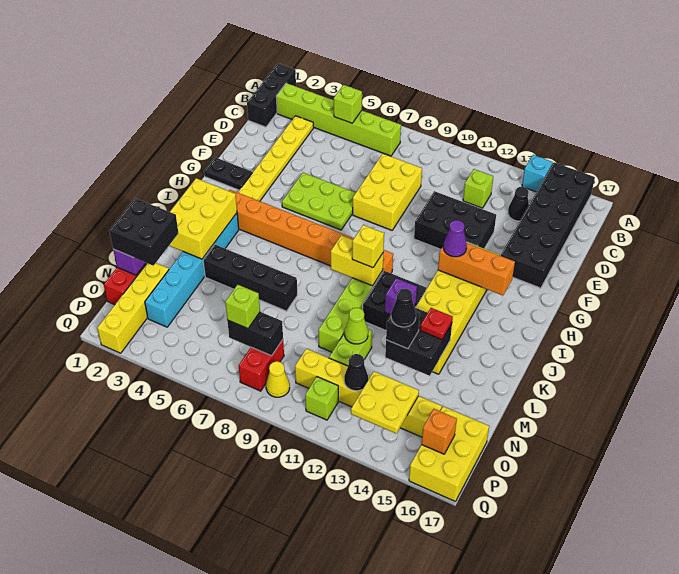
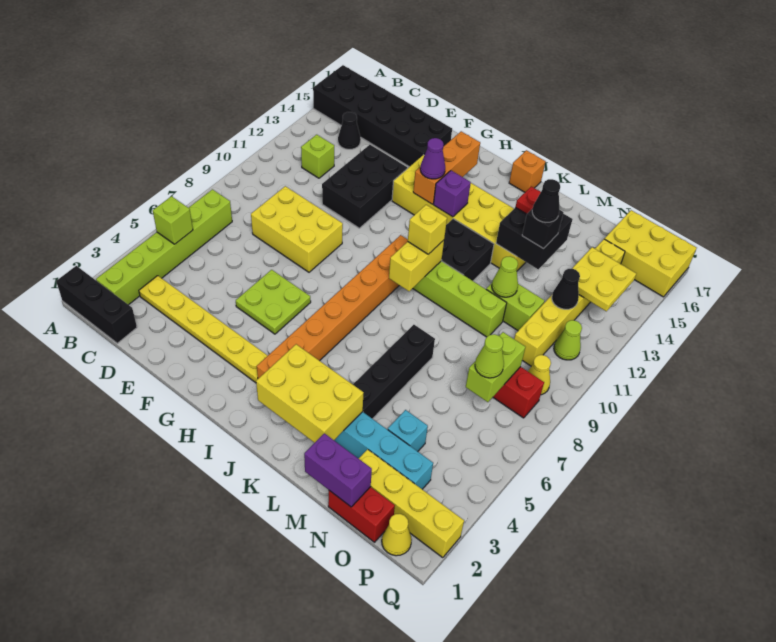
cyan 1x1 brick [522,155,553,192] -> cyan 1x1 brick moved to [388,410,428,451]
lime 2x3 plate [282,173,355,230] -> lime 2x2 plate [236,270,311,334]
black 1x2 plate [204,157,252,190] -> none
purple 1x1 brick [385,278,417,315] -> purple 1x1 brick moved to [434,171,471,217]
black 2x2 brick [109,198,178,266] -> none
black 1x2 brick [227,312,283,356] -> lime 1x2 brick [466,332,525,402]
lime 1x1 brick [225,285,260,329] -> lime 1x1 cone [475,334,504,378]
none -> yellow 1x1 cone [382,514,412,556]
lime 1x1 brick [305,377,338,420] -> lime 1x1 cone [554,320,582,360]
orange 1x1 brick [422,409,457,454] -> orange 1x1 brick moved to [509,150,546,192]

